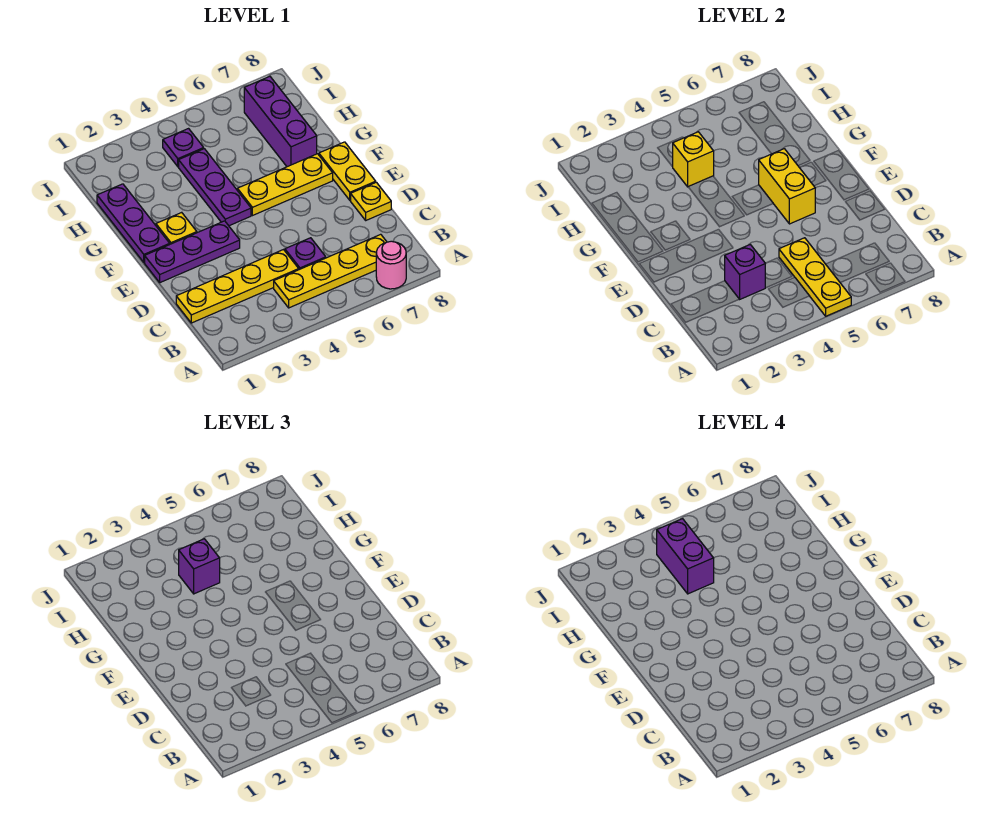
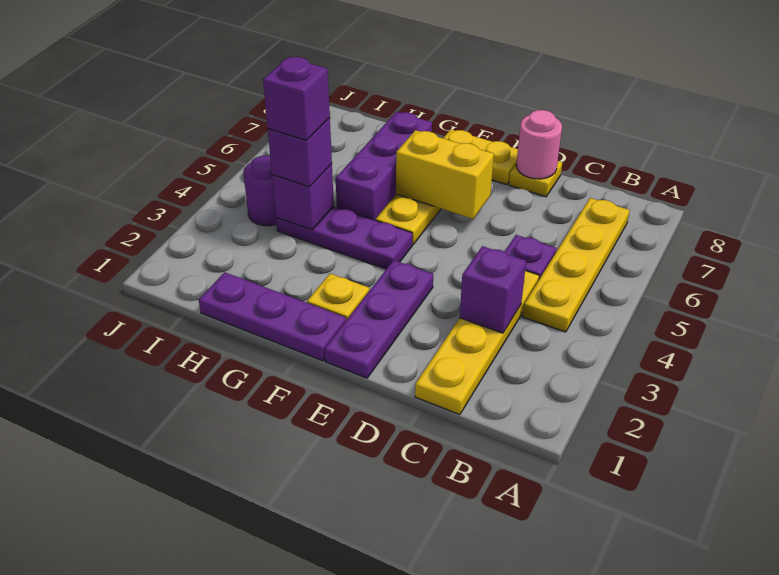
yellow 1x3 plate [779,238,851,316] -> none
pink 1x1 round brick [376,241,406,289] -> pink 1x1 round brick moved to [516,110,562,179]
purple 1x3 brick [244,77,317,167] -> purple 1x3 brick turned to [336,112,432,220]
yellow 1x1 brick [673,132,714,187] -> purple 1x1 brick [272,164,334,230]
purple 1x2 brick [657,519,714,594] -> purple 1x1 brick [263,57,330,140]
purple 1x1 plate [163,129,204,167] -> purple 1x1 round brick [243,156,277,226]

